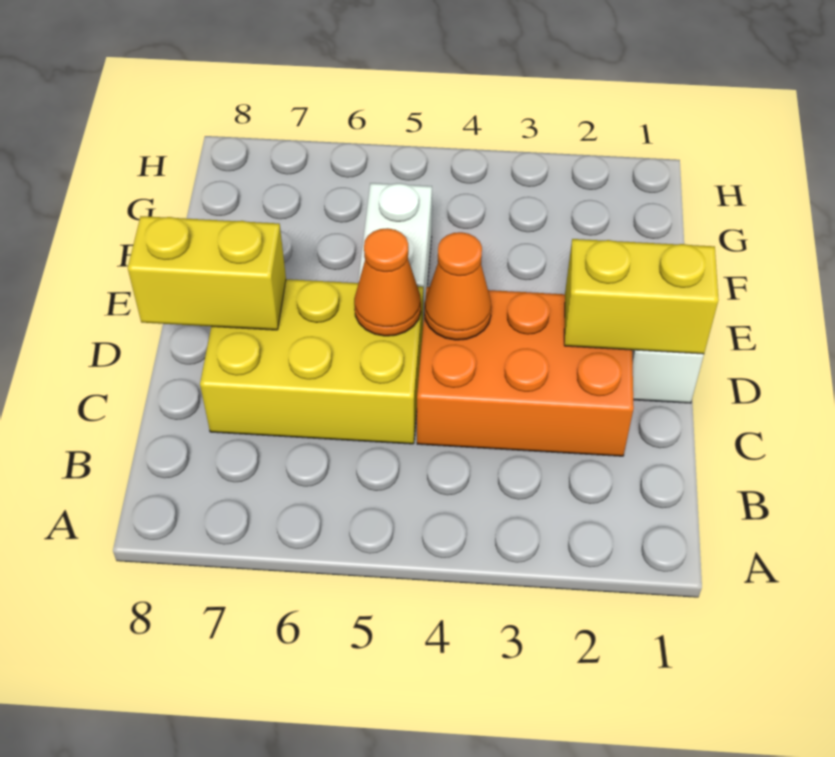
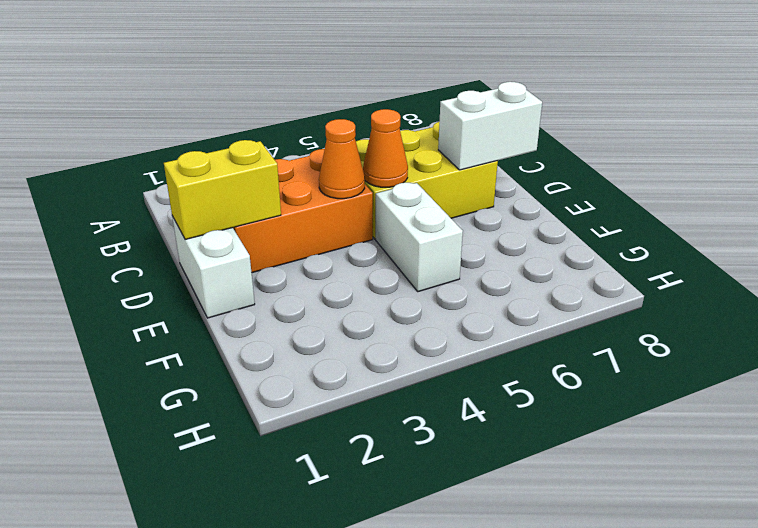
yellow 1x2 brick [128,216,286,330] -> white 1x2 brick [438,82,542,170]

